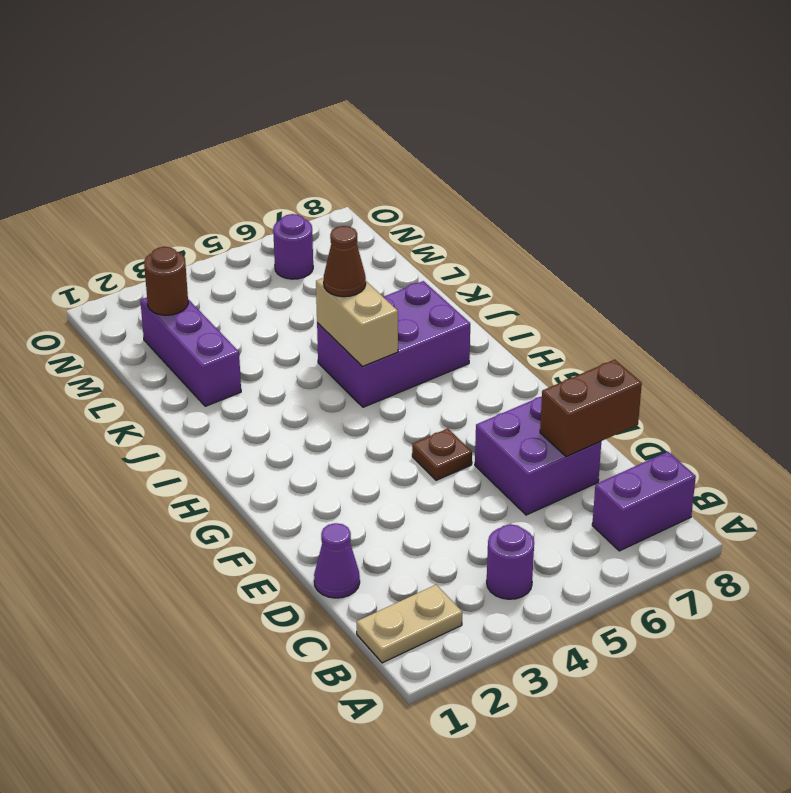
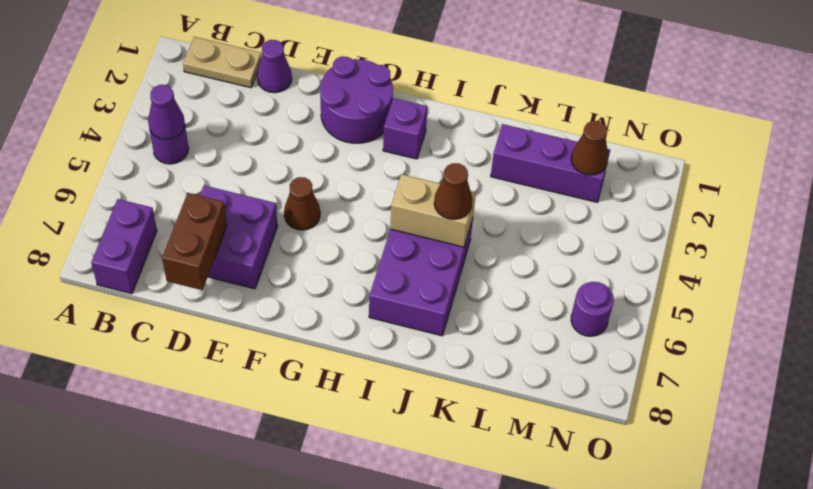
tan 1x2 plate [357,585,462,663] -> tan 1x2 plate turned to [183,37,262,88]
none -> purple 1x1 cone [148,85,185,139]
none -> purple 2x2 round brick [320,56,393,143]
brown 1x1 plate [412,429,472,480] -> brown 1x1 cone [284,177,320,230]
none -> purple 1x1 brick [383,98,427,159]
brown 1x1 round brick [144,247,188,315] -> brown 1x1 cone [571,121,608,175]

